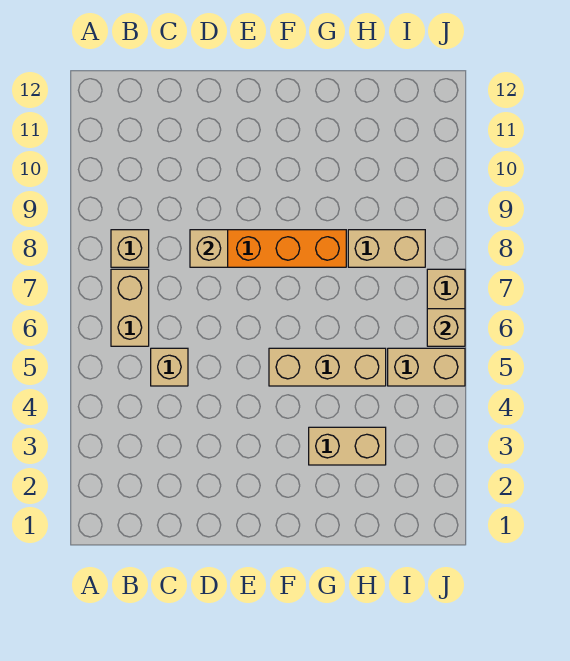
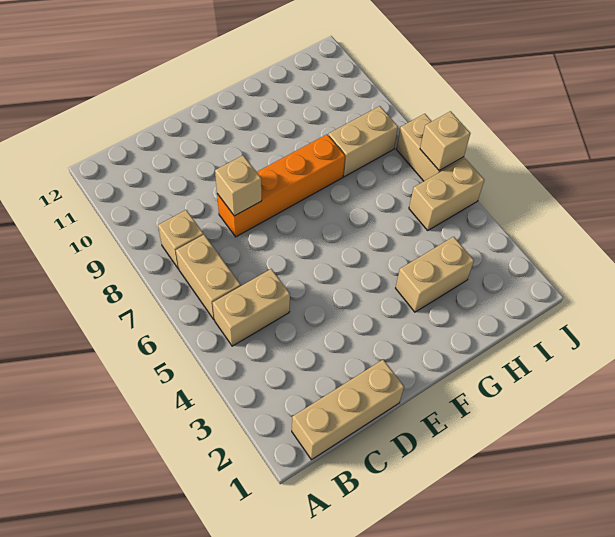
tan 1x1 brick [151,348,188,386] -> tan 1x2 brick [212,269,290,346]
tan 1x3 brick [269,348,386,386] -> tan 1x3 brick moved to [292,360,404,460]

